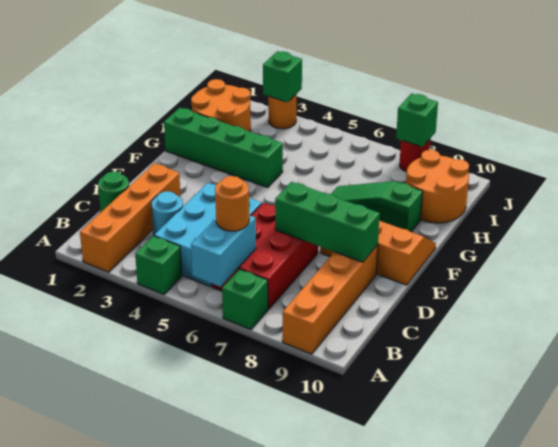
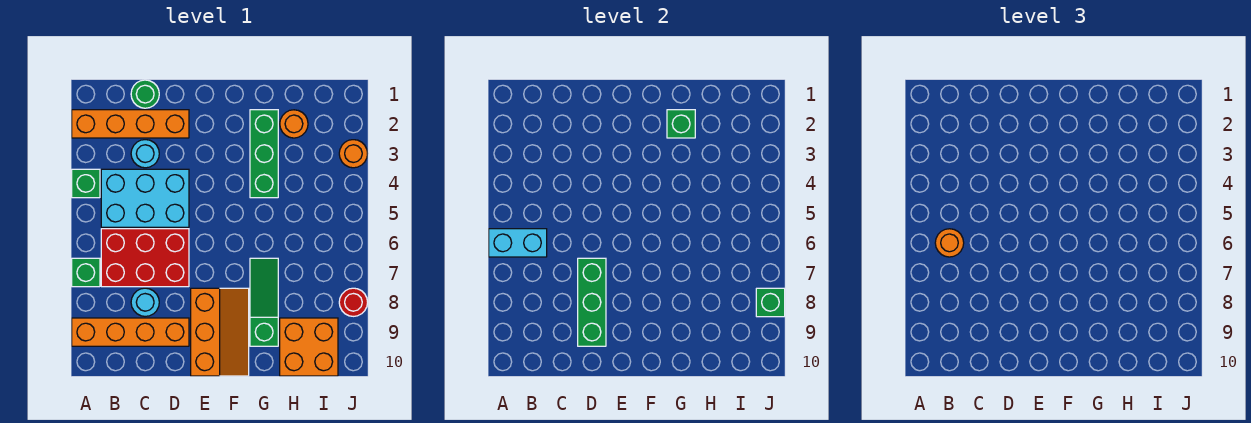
none -> cyan 1x1 round brick [131,288,159,316]
green 1x4 brick [164,108,283,187] -> green 1x3 brick [250,110,278,198]
orange 2x2 round brick [191,79,251,131] -> orange 1x1 round brick [280,110,308,138]
orange 2x2 round brick [406,150,469,223] -> orange 2x2 brick [280,318,338,376]
green 1x1 brick [263,51,302,102] -> green 1x1 brick moved to [667,110,695,138]

